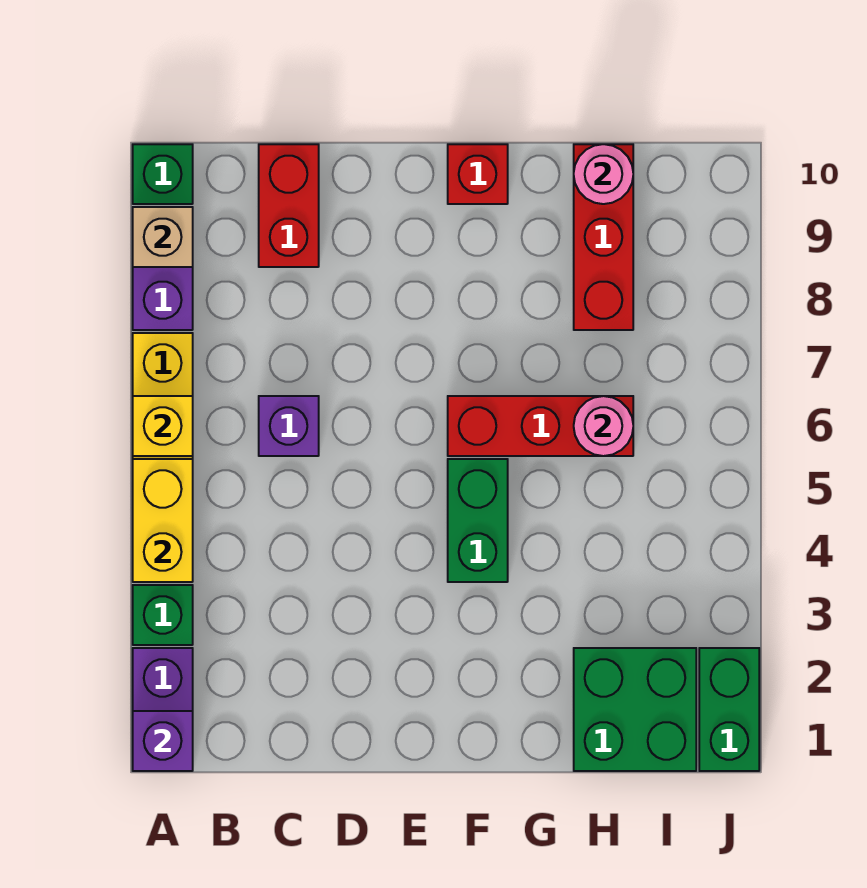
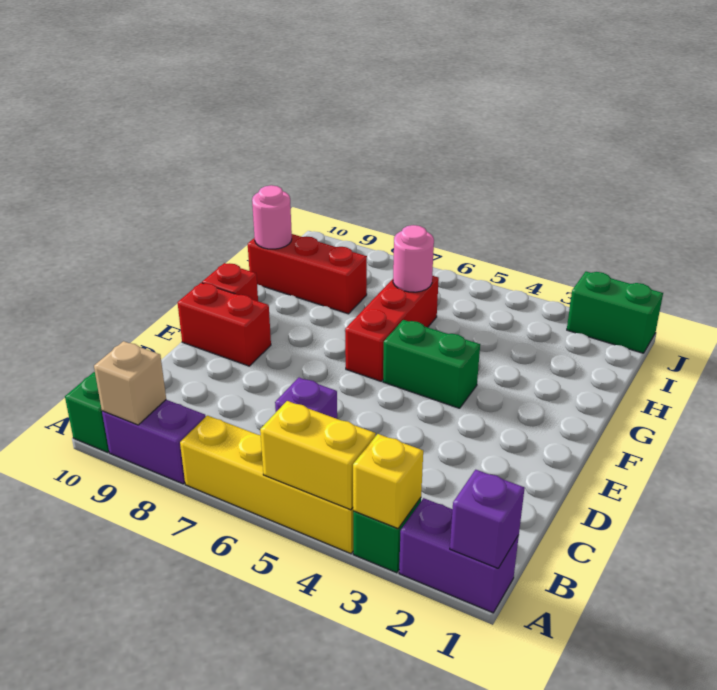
yellow 1x1 brick [133,396,193,456] -> yellow 1x1 brick moved to [353,434,423,528]
red 1x2 brick [259,144,319,267] -> red 1x2 brick moved to [178,283,271,366]
green 2x2 brick [574,648,696,771] -> none

